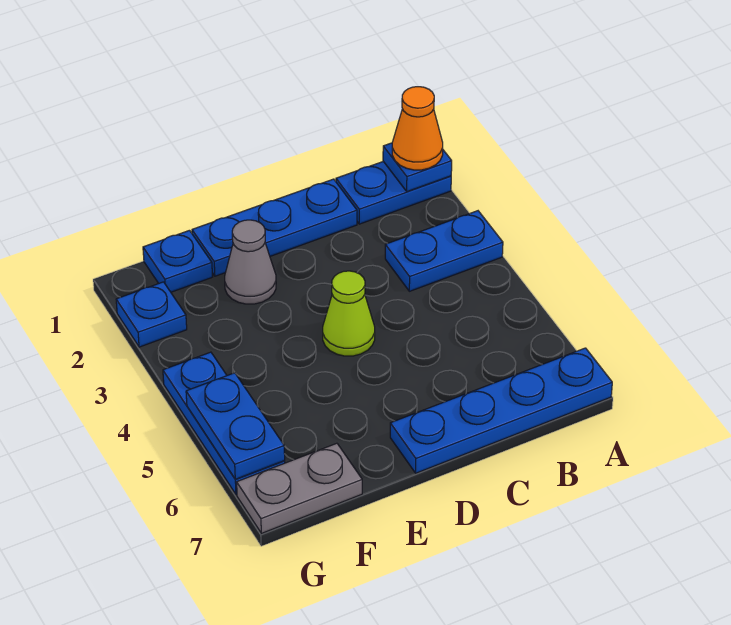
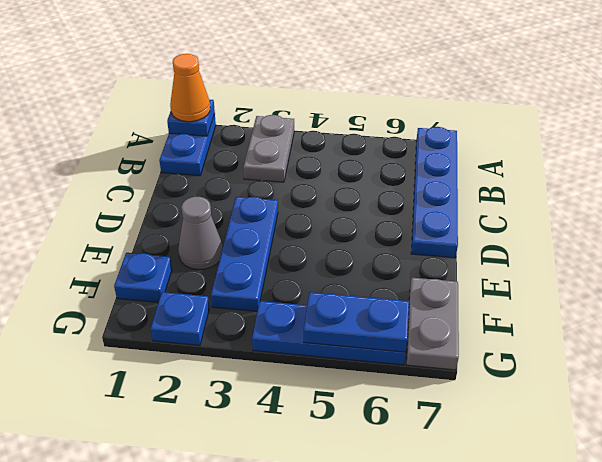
blue 1x2 plate [385,211,503,291] -> grey 1x2 plate [243,115,294,182]
blue 1x3 plate [192,179,357,276] -> blue 1x3 plate moved to [211,197,278,311]
lime 1x1 cone [323,271,375,356] -> none

